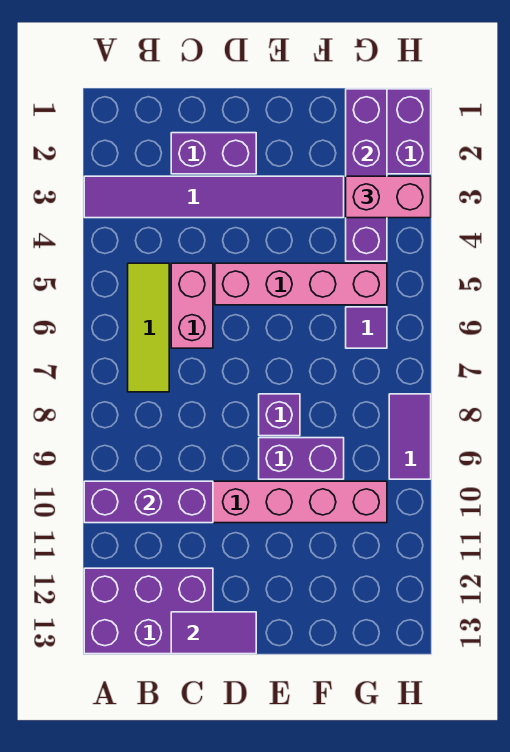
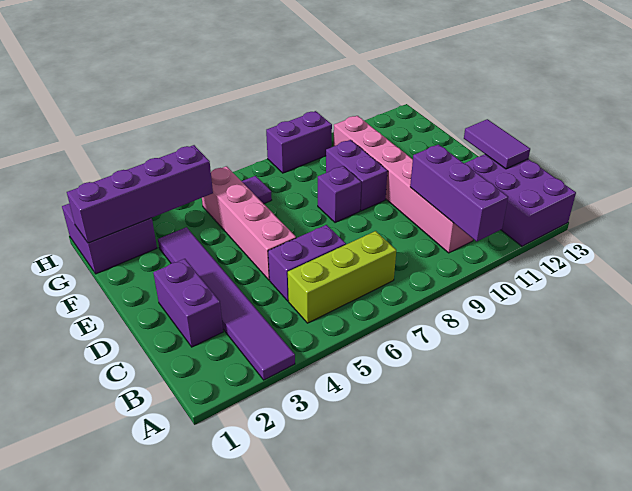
lime 1x3 tile [128,263,169,392] -> lime 1x3 brick [288,231,396,323]
pink 1x2 brick [171,263,213,348] -> purple 1x2 brick [268,225,346,301]
pink 1x2 brick [346,176,431,218] -> none
purple 1x2 tile [389,394,431,479] -> purple 1x2 brick [266,111,332,173]

